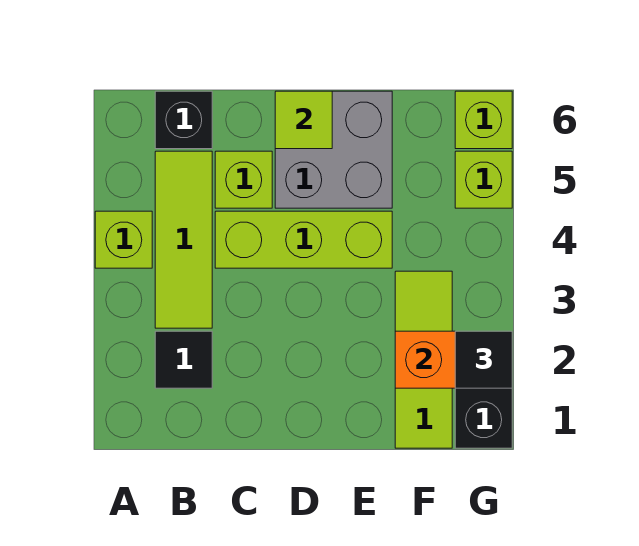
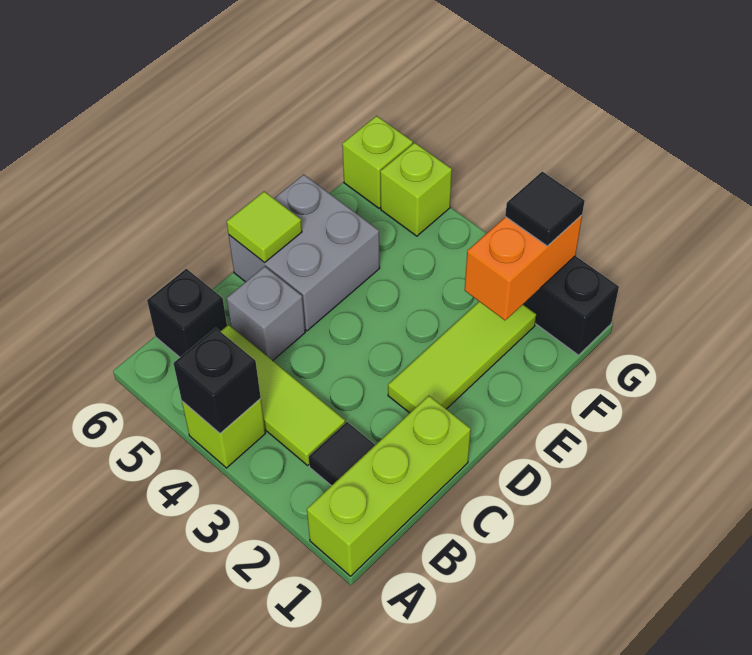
none -> black 1x1 brick [173,328,261,433]
lime 1x3 brick [215,211,392,268] -> lime 1x3 brick moved to [307,396,471,576]
lime 1x1 brick [215,151,272,208] -> grey 1x1 brick [227,266,305,361]
lime 1x3 tile [395,271,452,448] -> lime 1x3 tile turned to [388,302,536,413]

